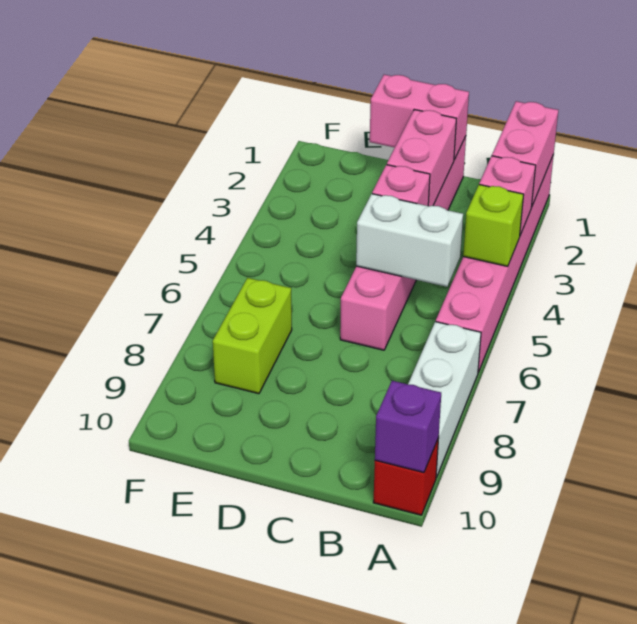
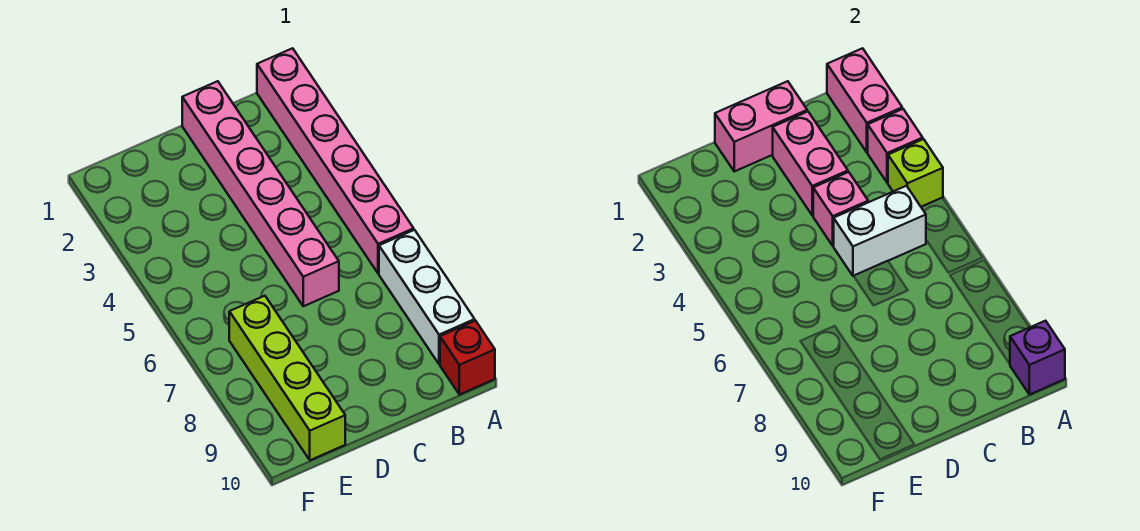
lime 1x2 brick [213,278,292,394] -> lime 1x4 brick [229,296,345,460]

